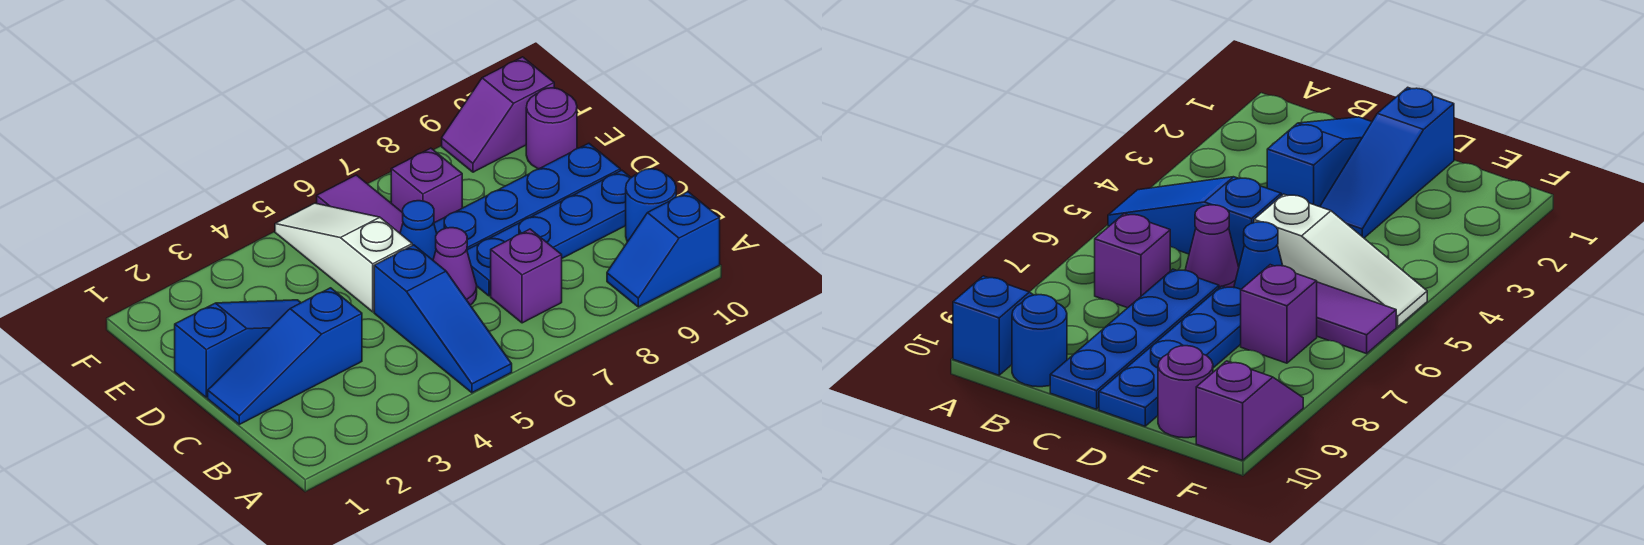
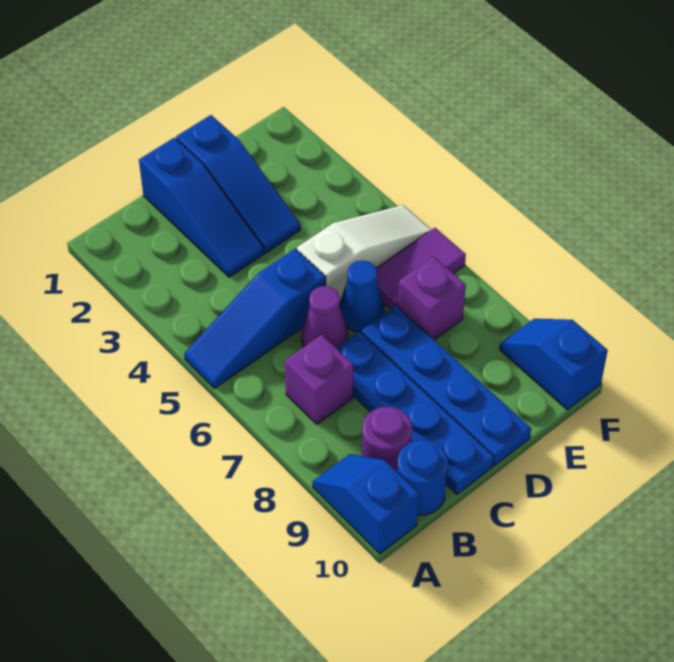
blue 1x3 slope [208,288,362,424] -> blue 1x3 slope turned to [139,138,264,277]
purple 1x1 round brick [526,88,577,169] -> purple 1x1 round brick moved to [362,407,412,472]
purple 1x2 slope [442,57,554,172] -> blue 1x2 slope [500,319,608,410]

